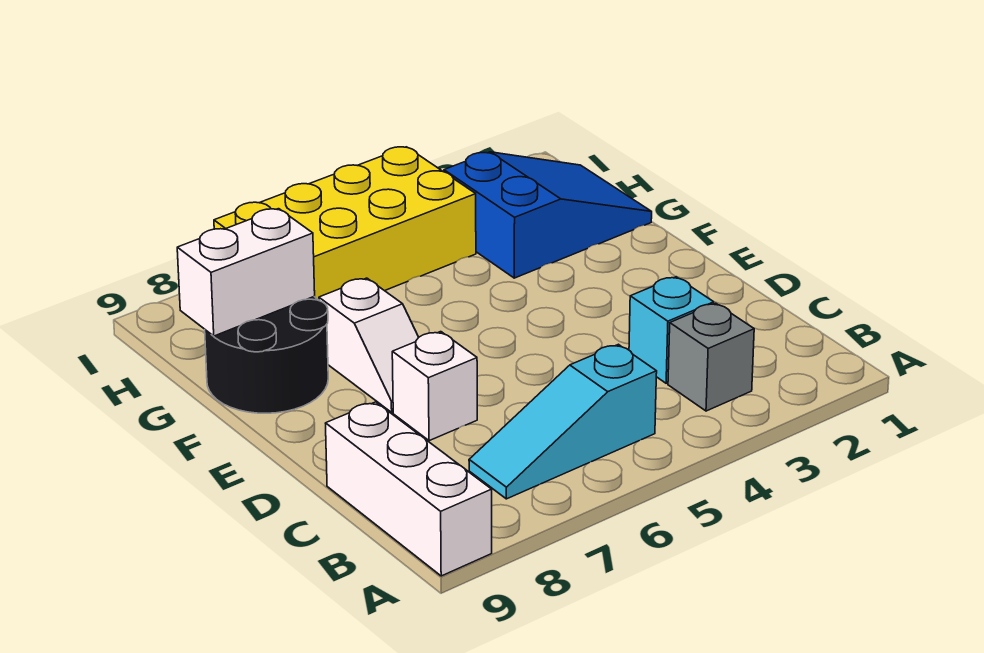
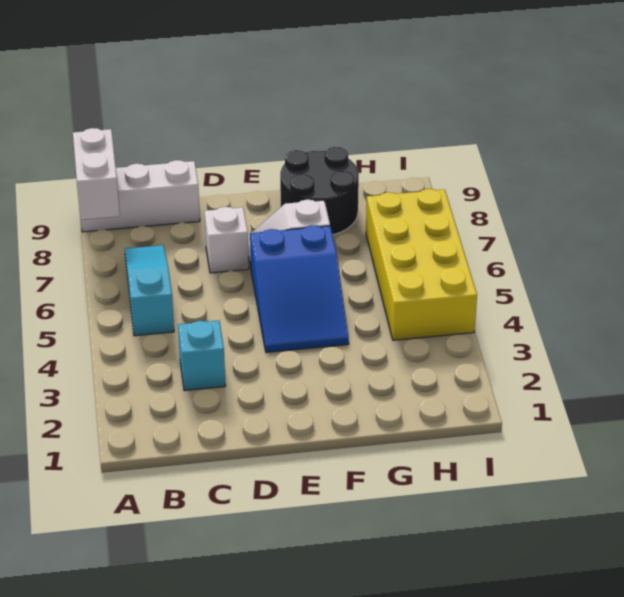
grey 1x1 brick [668,303,754,411] -> none
blue 2x3 slope [444,152,652,278] -> blue 2x3 slope moved to [250,225,349,352]
white 1x2 brick [177,209,315,336] -> white 1x2 brick moved to [73,128,120,220]

